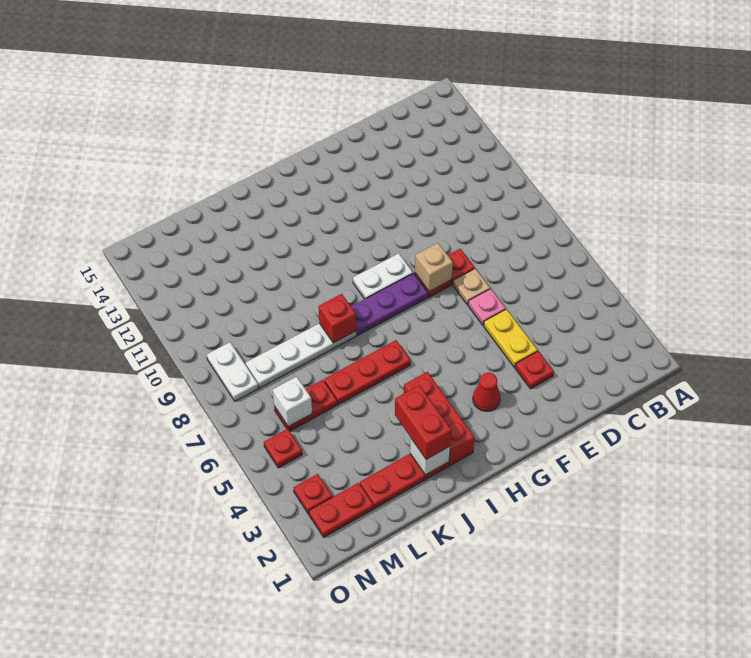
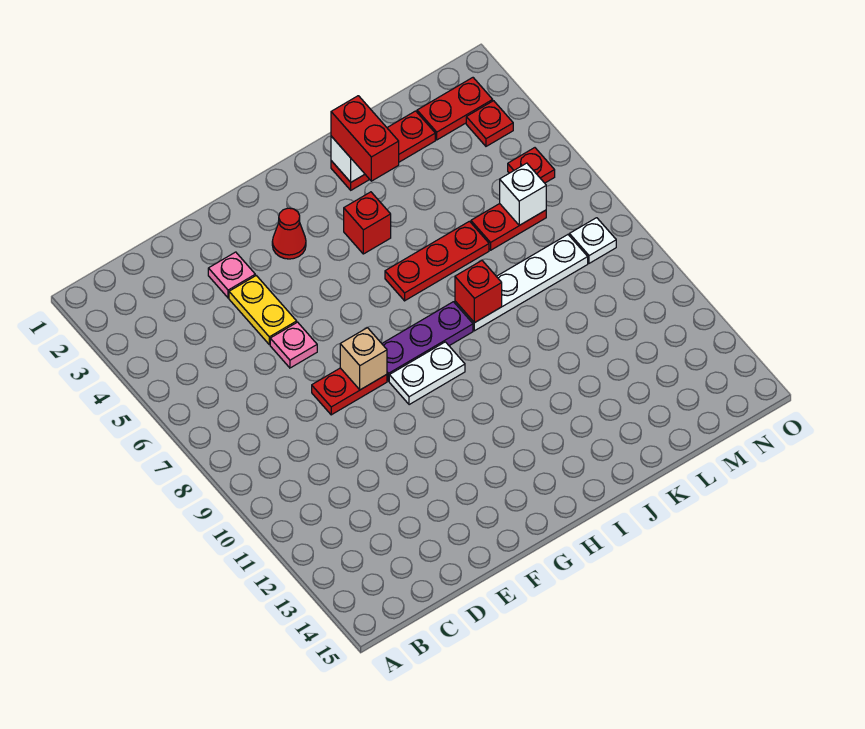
red 1x1 plate [515,351,554,389] -> pink 1x1 plate [208,252,255,298]
tan 1x1 plate [453,269,490,305] -> none
red 1x3 brick [404,372,475,466] -> red 1x1 brick [344,192,391,254]
white 1x2 plate [207,342,259,401] -> white 1x1 plate [569,218,616,263]

